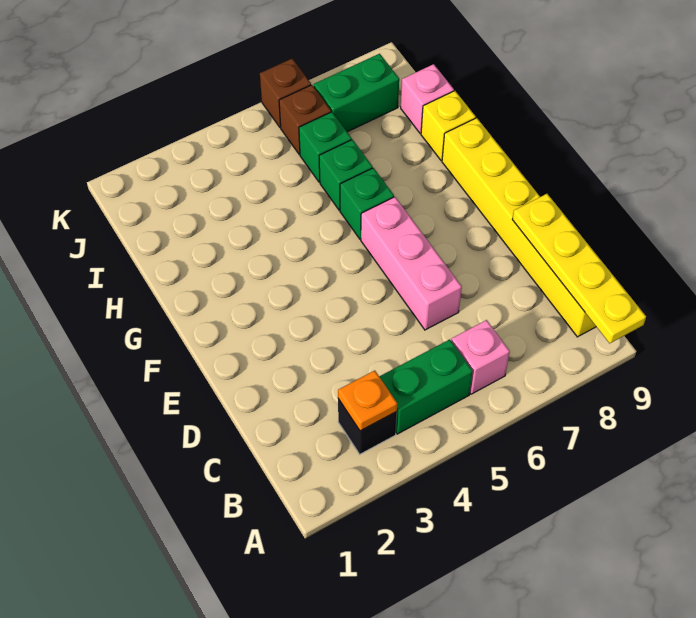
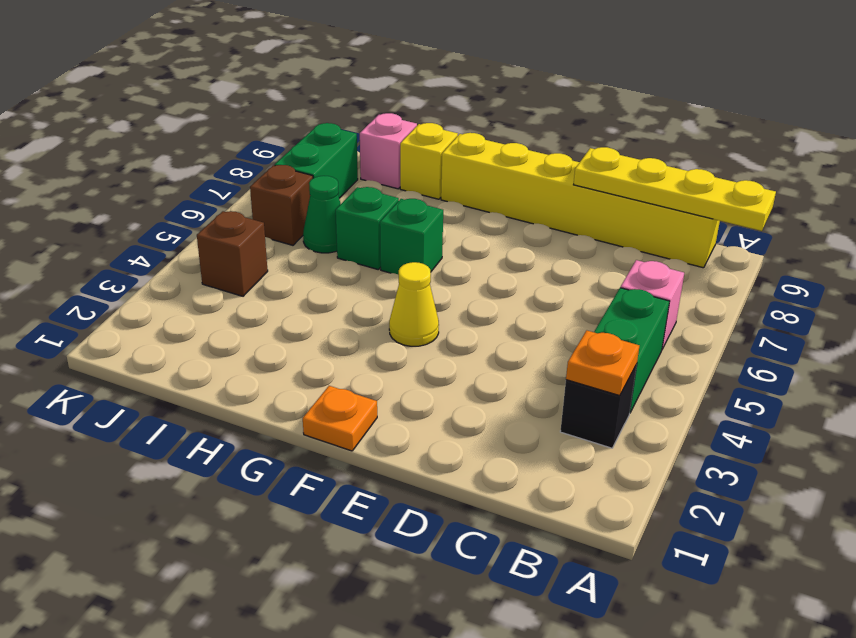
pink 1x3 brick [361,197,462,330] -> none
none -> orange 1x1 plate [303,386,377,451]
none -> yellow 1x1 cone [389,262,439,346]
green 1x1 brick [299,112,352,182] -> green 1x1 cone [303,176,341,253]
brown 1x1 brick [260,59,311,128] -> brown 1x1 brick moved to [197,211,268,296]

